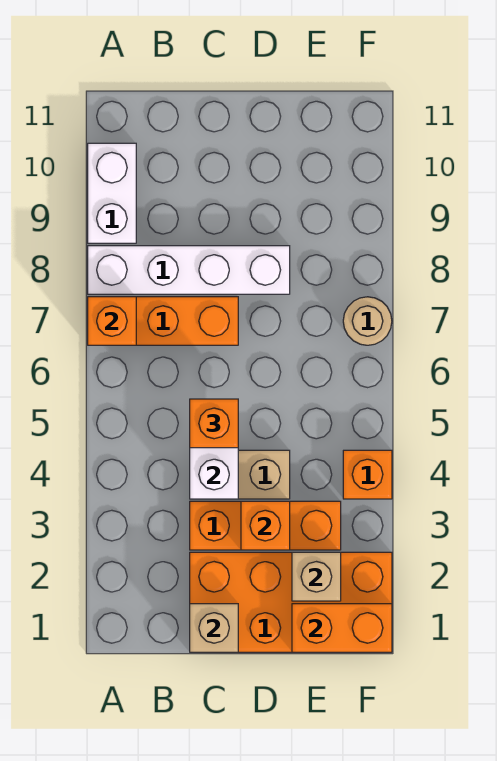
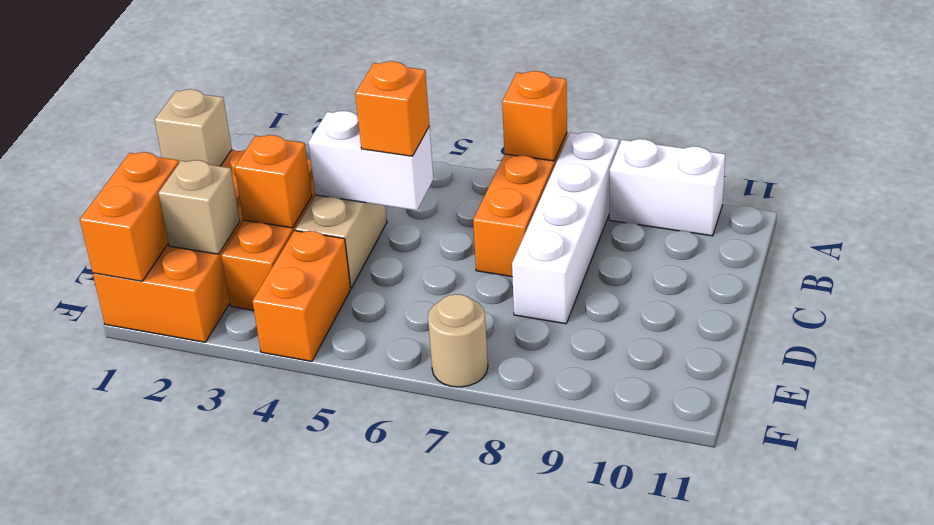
orange 1x1 brick [343,450,392,499] -> orange 1x2 brick [252,231,351,361]

